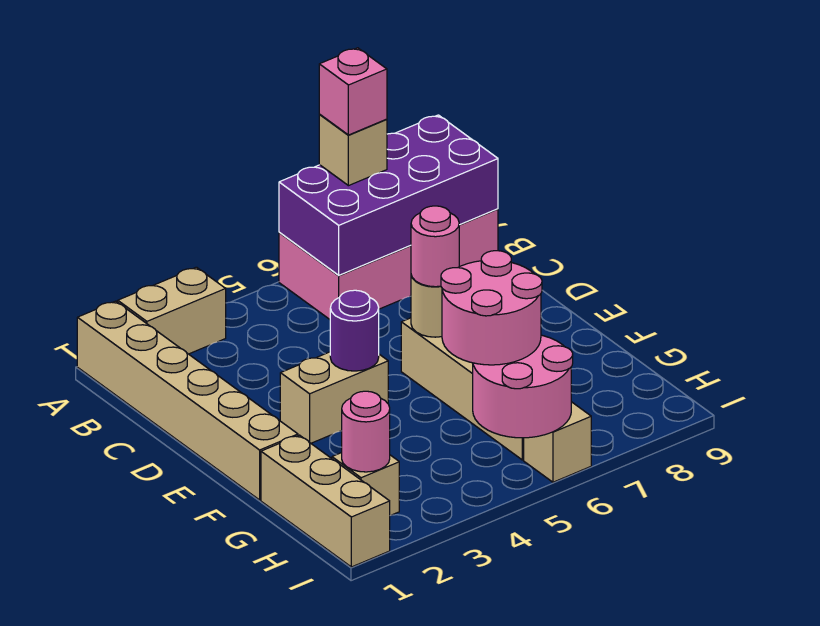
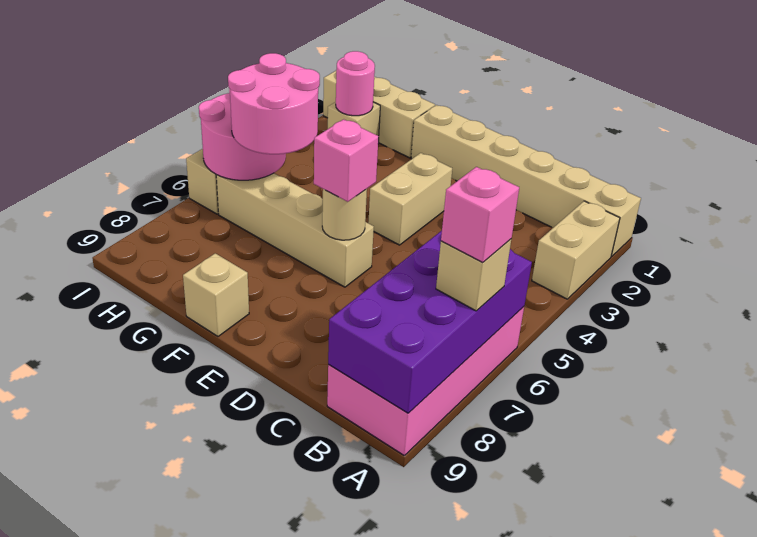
purple 1x1 round brick [330,290,379,371] -> none
pink 1x1 round brick [411,206,459,287] -> pink 1x1 brick [314,119,379,202]
none -> tan 1x1 brick [183,253,249,336]

